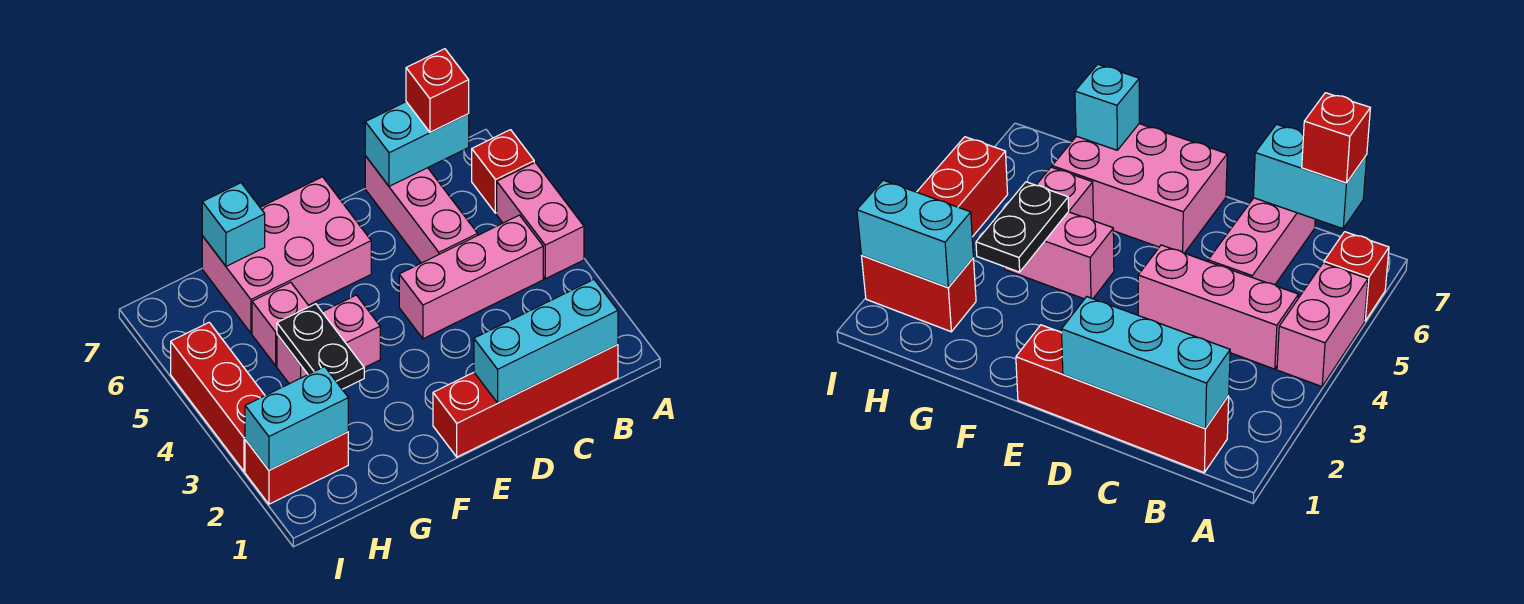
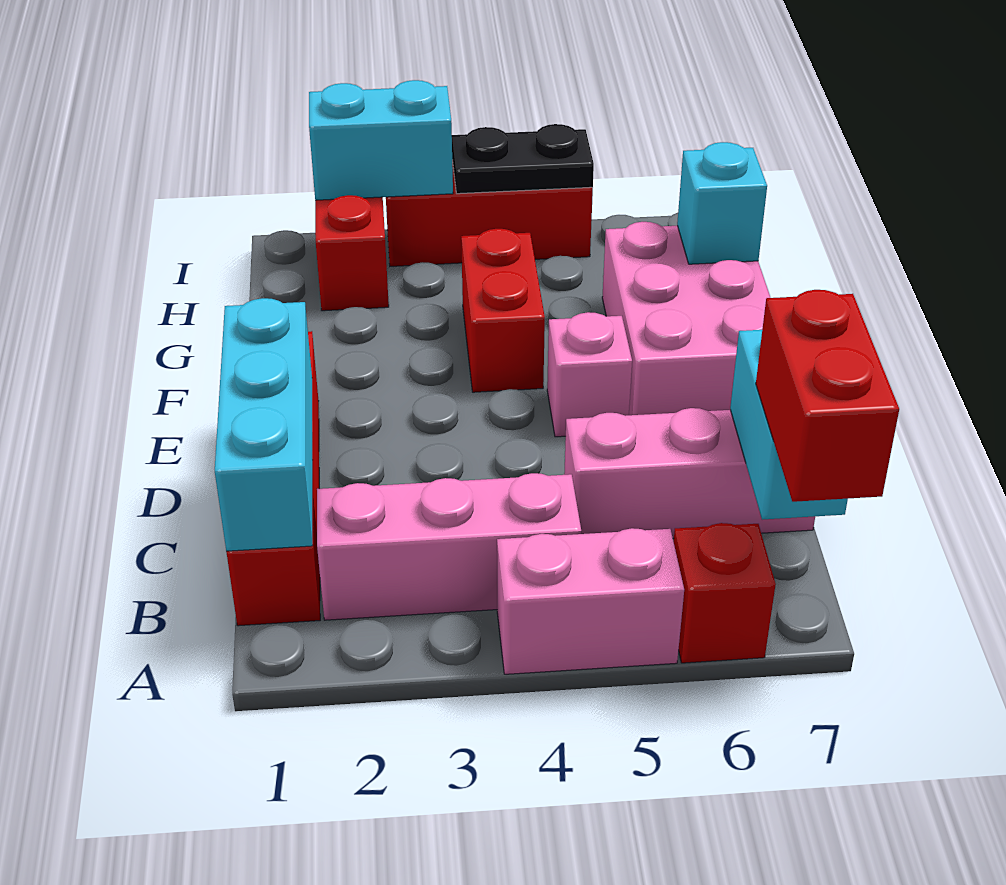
pink 1x3 brick [399,215,543,339] -> pink 1x3 brick turned to [317,473,581,620]
red 1x1 brick [406,49,469,132] -> red 1x2 brick [756,290,899,502]
pink 1x2 brick [277,295,380,384] -> red 1x2 brick [461,229,545,392]
black 1x2 plate [277,304,364,389] -> black 1x2 plate moved to [452,124,594,194]
pink 1x1 brick [252,282,309,366] -> pink 1x1 brick moved to [547,312,632,437]
cyan 1x2 brick [245,367,348,470] -> cyan 1x2 brick turned to [309,80,453,200]

